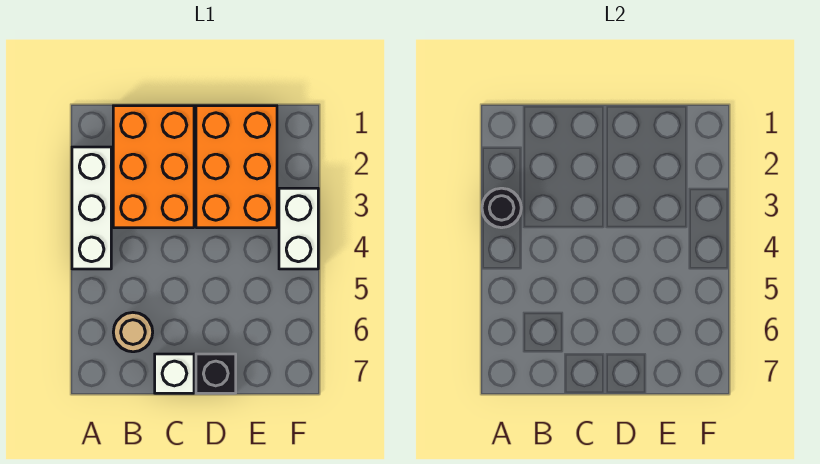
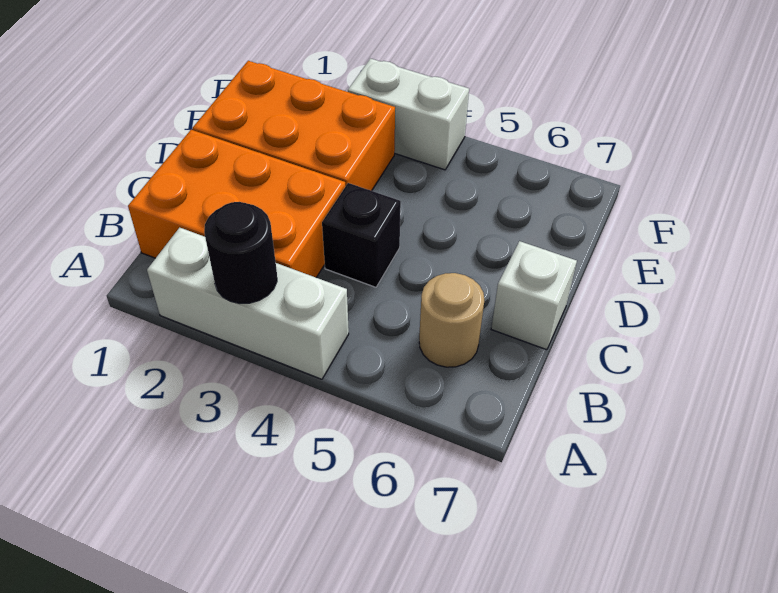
black 1x1 brick [196,354,236,393] -> black 1x1 brick moved to [322,183,401,287]

